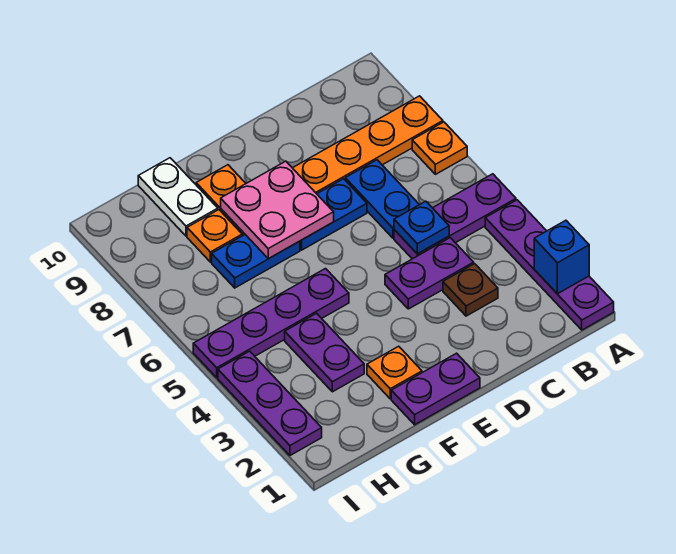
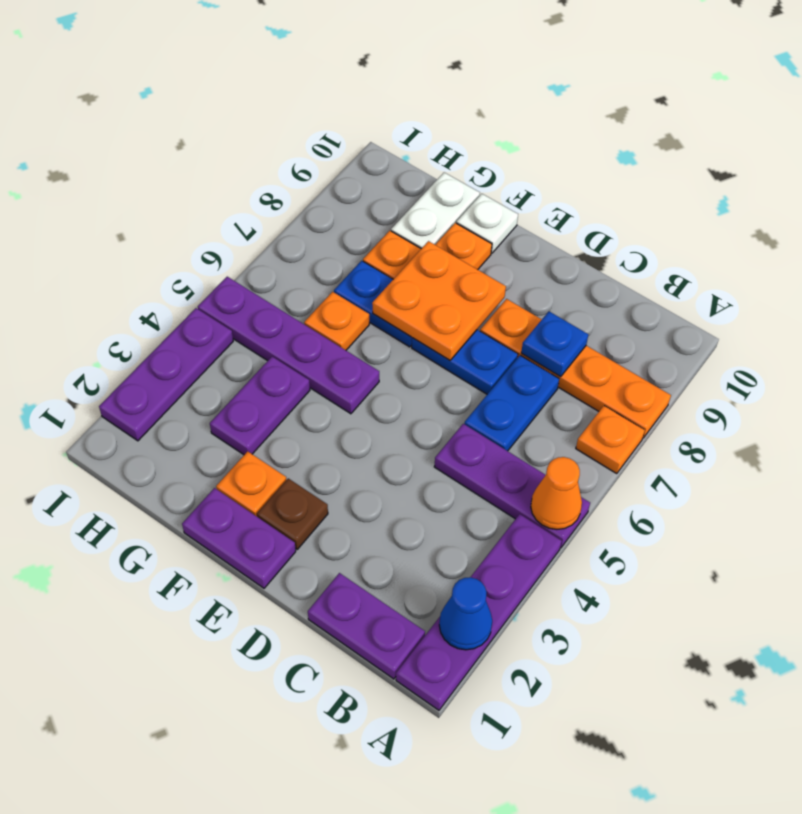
blue 1x1 brick [534,220,589,294] -> blue 1x1 cone [439,577,492,650]
none -> orange 1x1 cone [531,457,582,529]
brown 1x1 plate [443,264,498,316] -> brown 1x1 plate moved to [257,478,328,549]
purple 1x2 plate [385,238,474,309] -> purple 1x2 plate moved to [308,573,425,679]
blue 1x1 plate [394,201,449,254] -> blue 1x1 plate moved to [521,312,588,377]
pink 2x2 plate [221,161,334,259] -> orange 2x2 plate [372,241,506,360]
none -> white 1x1 plate [456,194,518,253]
none -> orange 1x1 plate [304,292,369,350]

